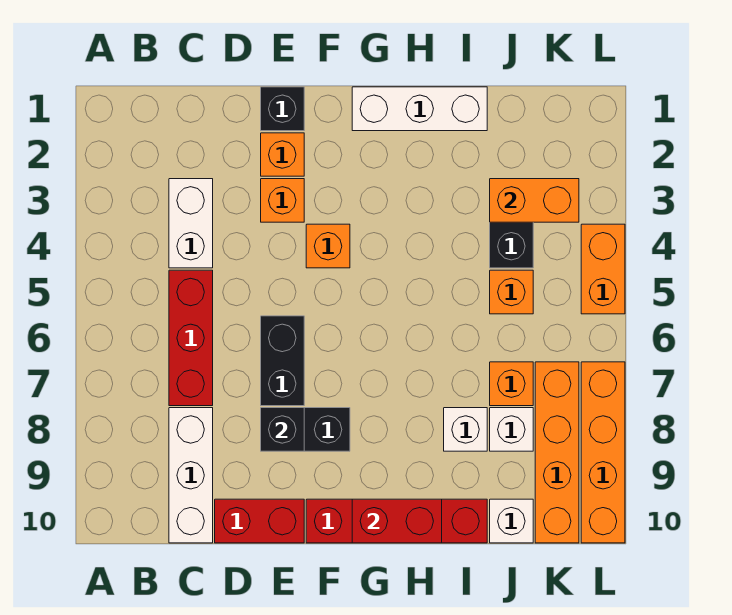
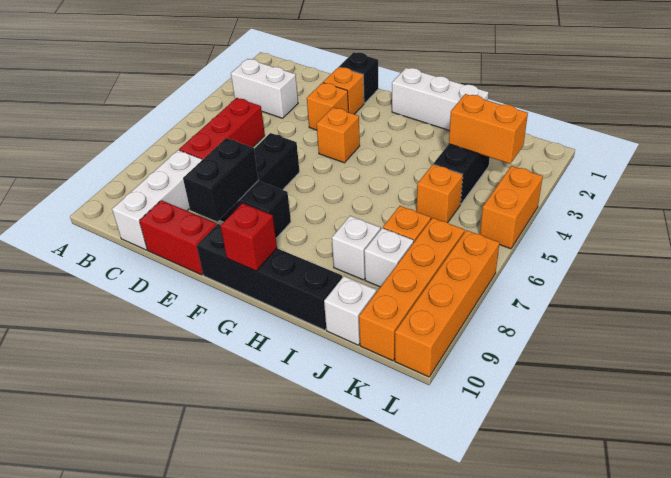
white 1x2 brick [169,179,213,268] -> white 1x2 brick turned to [231,59,298,118]
black 1x1 brick [261,408,304,451] -> black 1x2 brick [183,138,258,222]
red 1x4 brick [306,499,487,543] -> black 1x4 brick [197,224,342,330]
red 1x2 brick [352,499,442,543] -> red 1x1 brick [221,203,277,271]

